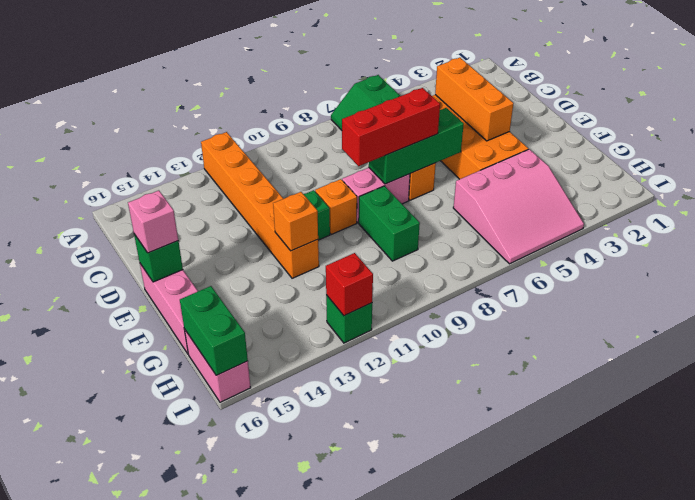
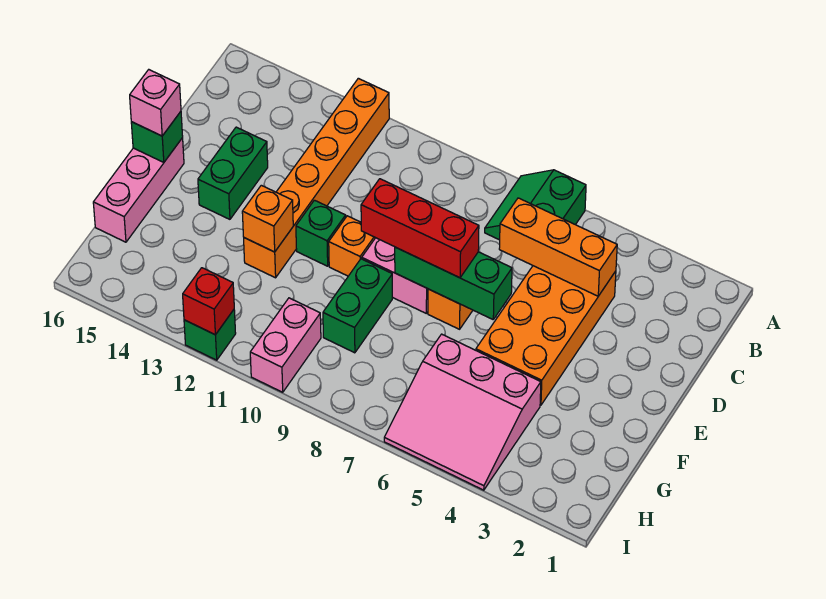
orange 1x3 brick [435,58,513,141] -> orange 1x3 brick turned to [499,198,617,296]
pink 1x2 brick [184,329,251,402] -> pink 1x2 brick moved to [250,298,321,392]
green 1x2 brick [180,286,248,375] -> green 1x2 brick moved to [198,127,268,219]

